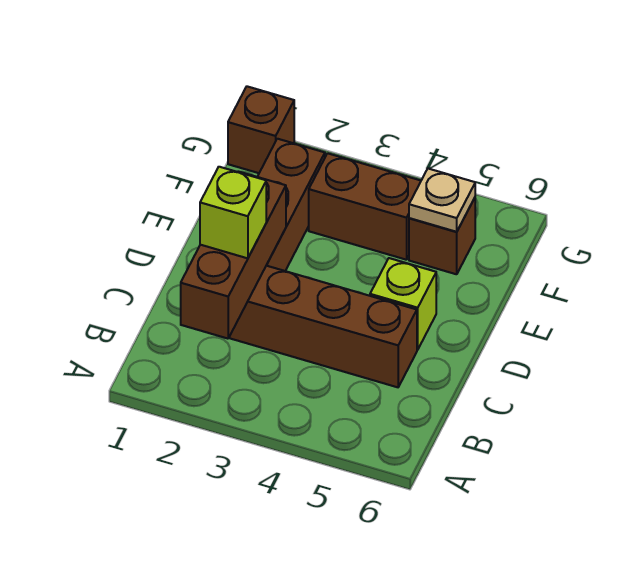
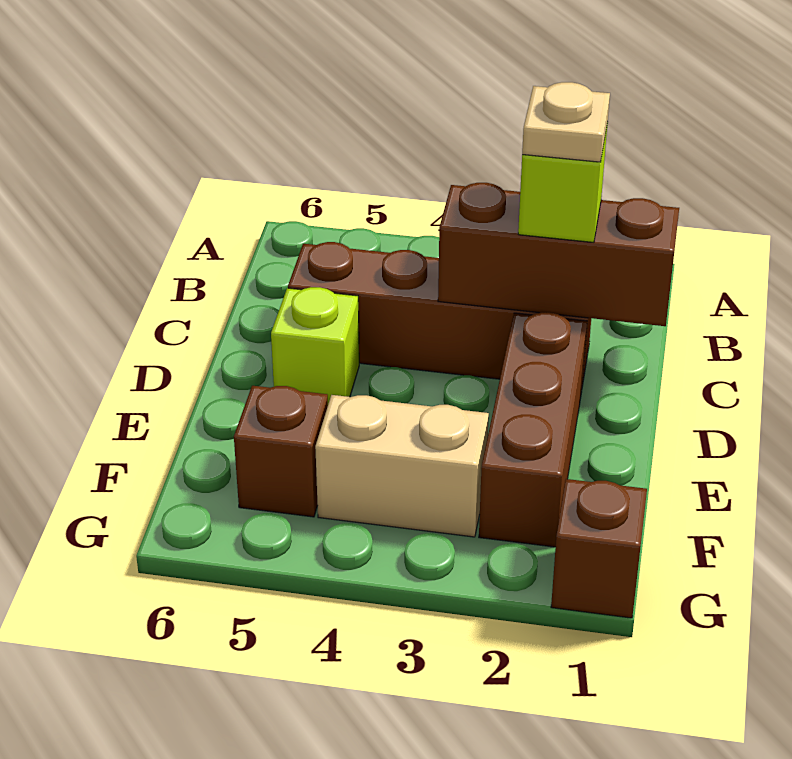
brown 1x3 brick [181,171,286,339] -> brown 1x3 brick turned to [438,183,679,326]
brown 1x2 brick [309,153,421,260] -> tan 1x2 brick [315,395,489,537]
tan 1x1 plate [409,169,475,232] -> tan 1x1 plate moved to [522,82,610,162]

